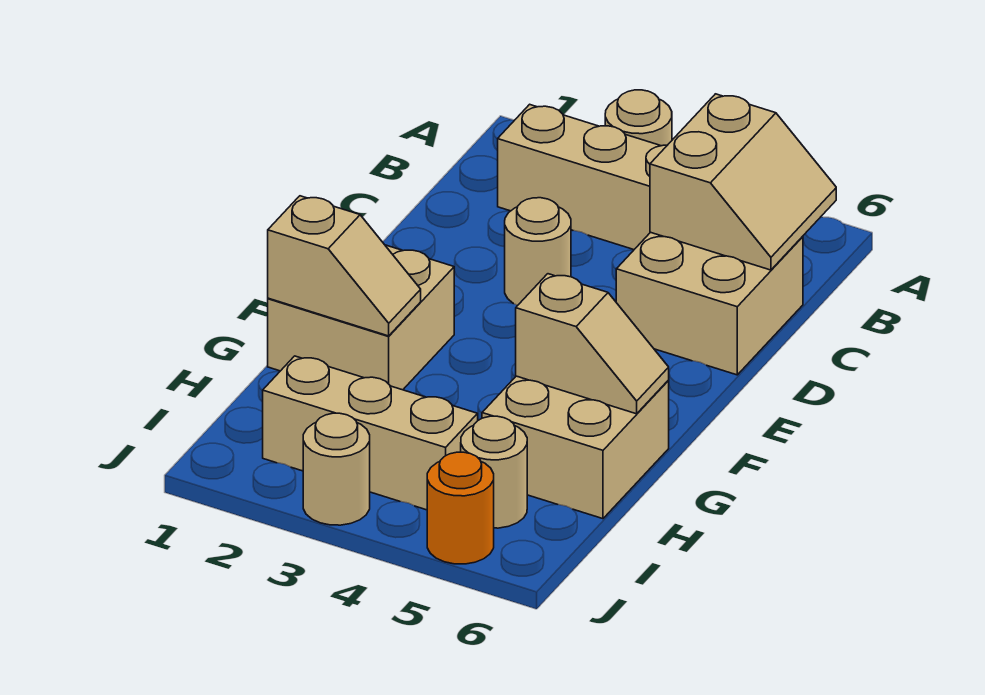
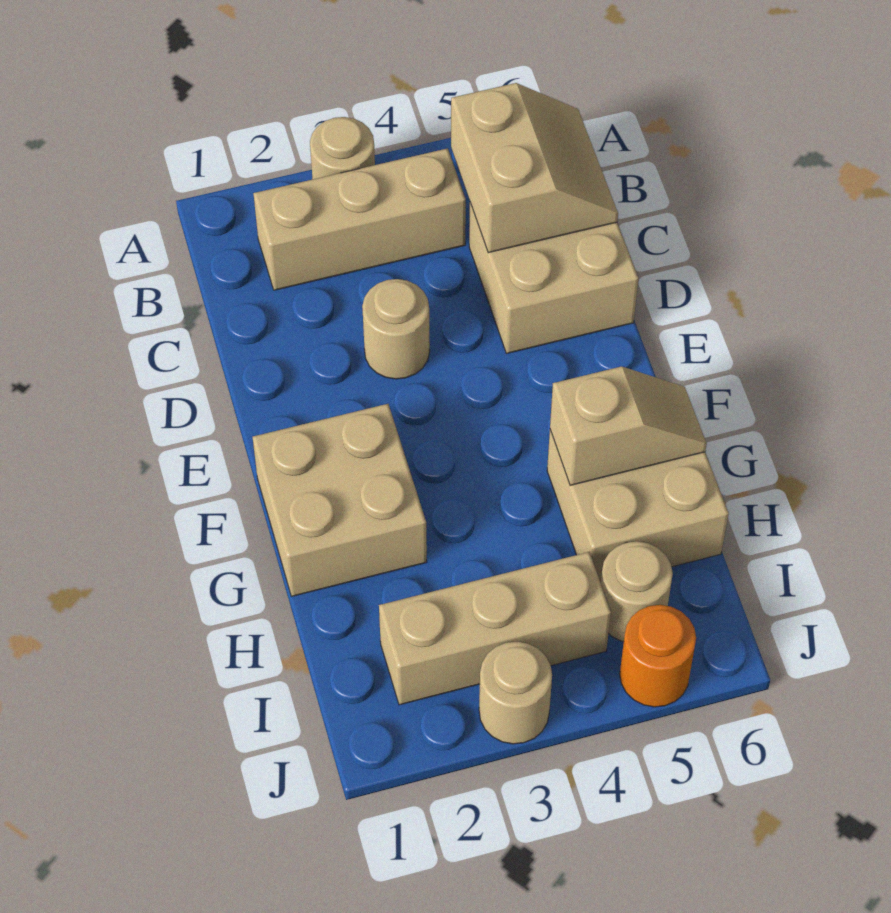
tan 1x2 slope [268,196,421,336] -> none

